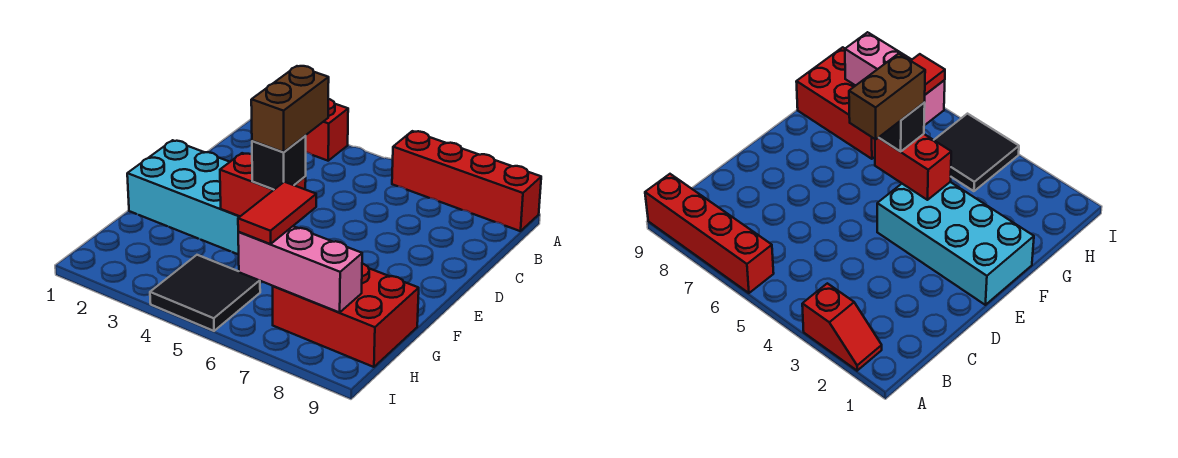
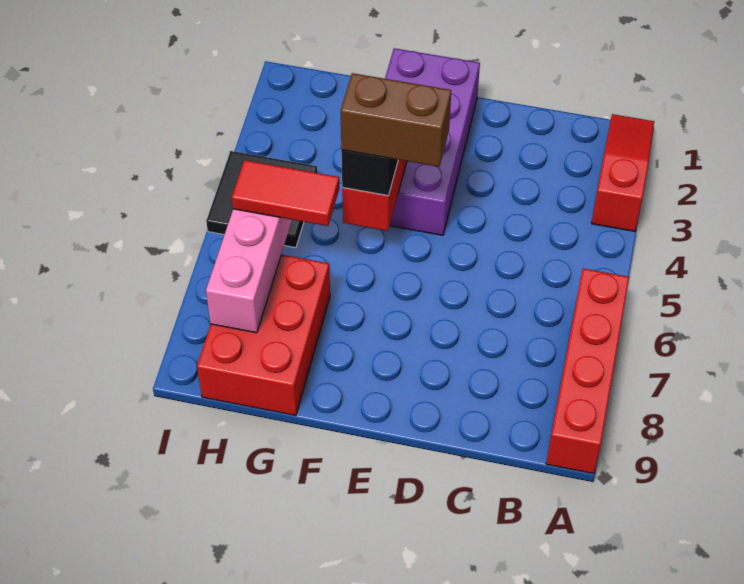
red 1x2 slope [306,99,348,161] -> red 1x3 slope [591,114,654,231]
cyan 2x4 brick [127,140,240,255] -> purple 2x4 brick [385,48,480,235]

